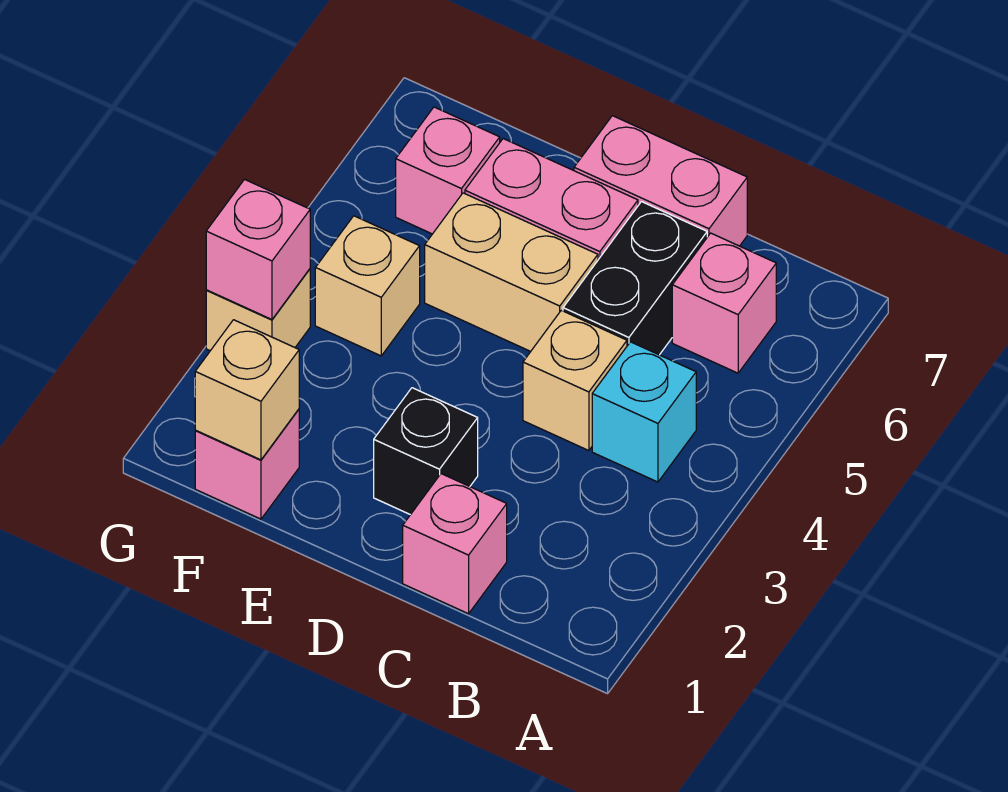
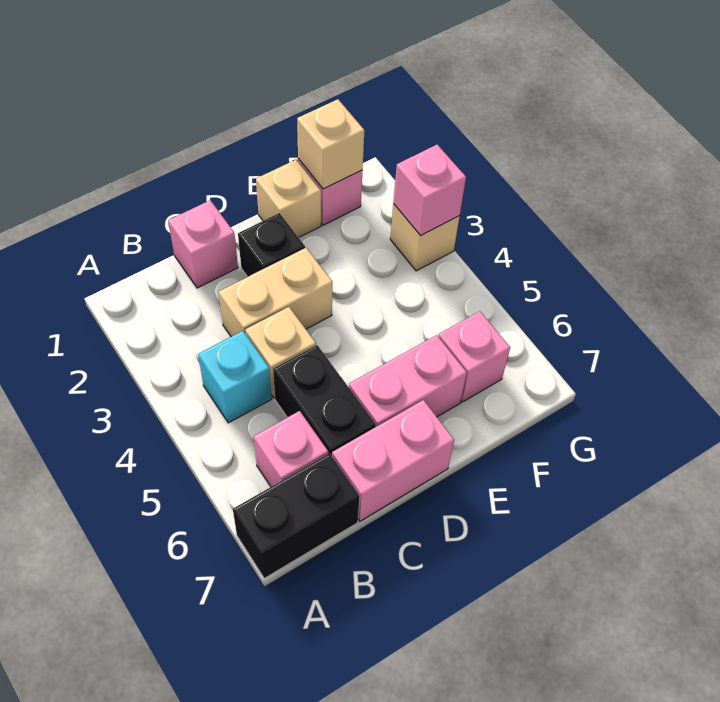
none -> black 1x2 brick [233,454,360,578]
tan 1x2 brick [425,193,598,351] -> tan 1x2 brick moved to [219,248,332,336]
tan 1x1 brick [315,216,420,356] -> tan 1x1 brick moved to [256,160,321,237]

